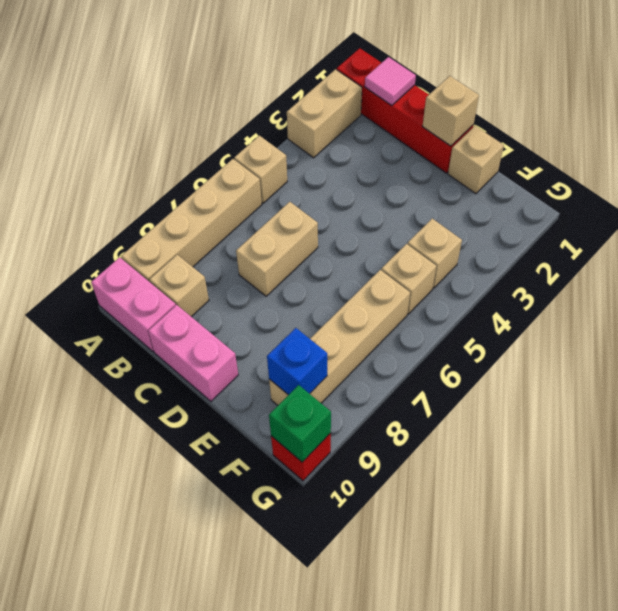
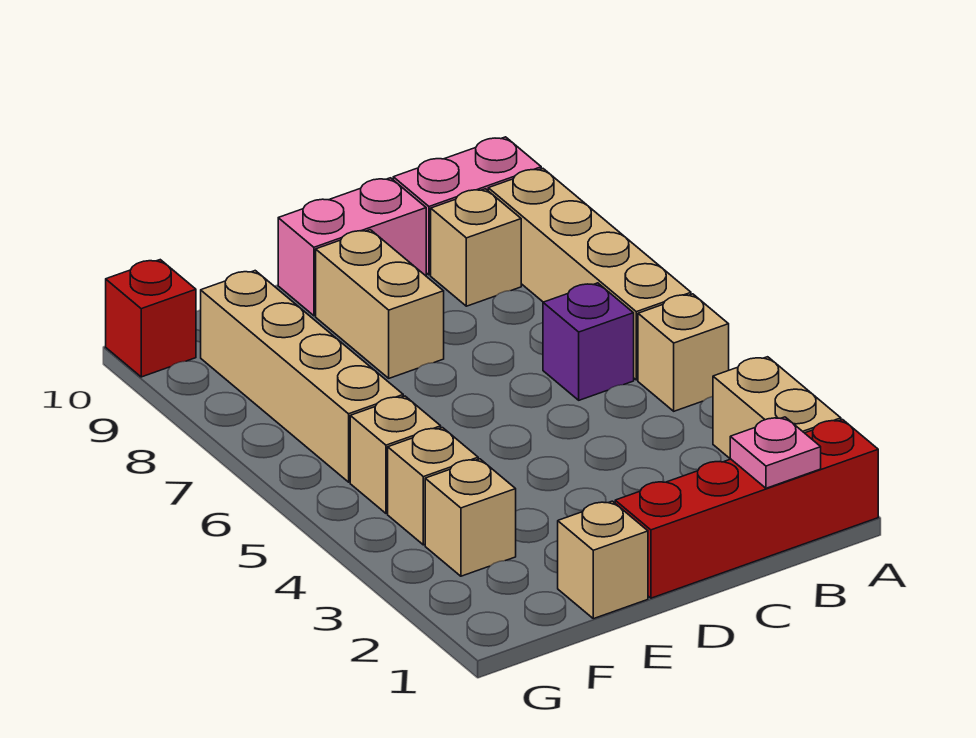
pink 1x1 tile [365,57,416,106] -> pink 1x1 plate [730,417,821,488]
none -> purple 1x1 brick [543,283,634,400]
tan 1x2 brick [236,202,318,296] -> tan 1x2 brick moved to [316,230,444,378]
tan 1x1 brick [422,76,479,146] -> tan 1x1 brick moved to [425,459,516,576]
blue 1x1 brick [267,328,327,395] -> none
green 1x1 brick [269,385,331,462] -> none

